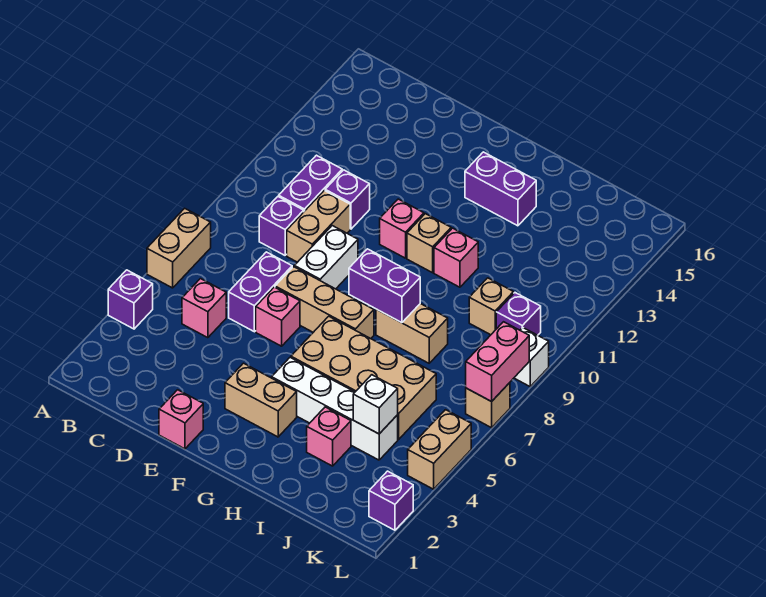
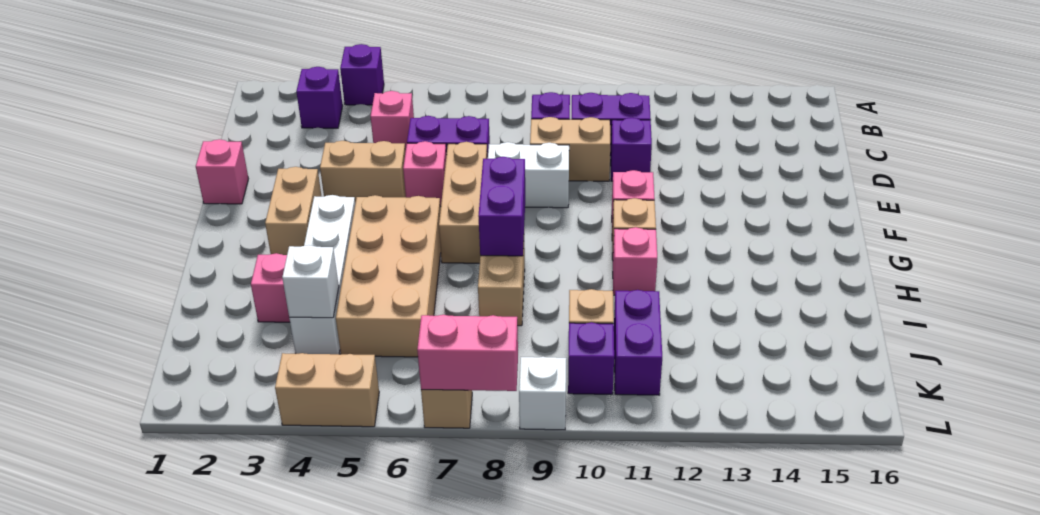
tan 1x2 brick [147,208,211,288] -> tan 1x2 brick moved to [320,141,406,203]
purple 1x2 brick [465,152,536,226] -> purple 1x2 brick moved to [614,290,662,395]
purple 1x1 brick [369,471,413,530] -> purple 1x1 brick moved to [296,67,343,128]

